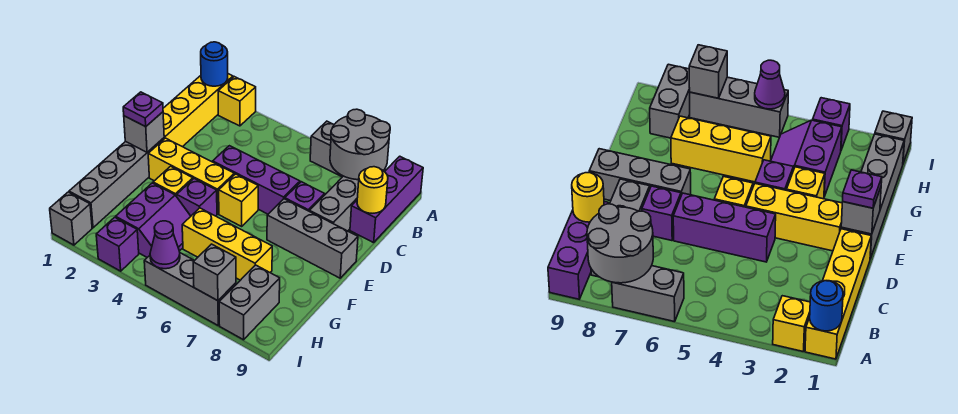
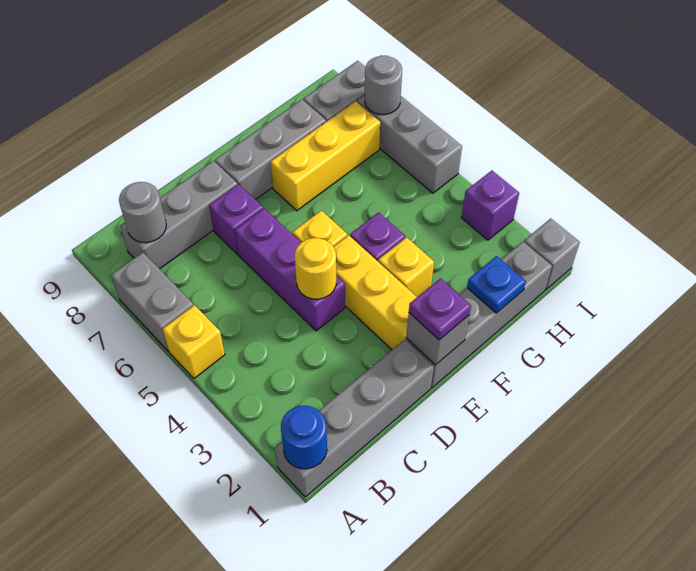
yellow 1x4 brick [163,74,233,147] -> grey 1x4 brick [275,340,434,497]
yellow 1x1 brick [218,77,256,126] -> yellow 1x1 brick moved to [163,305,225,378]
grey 2x2 round brick [330,109,390,180] -> grey 1x1 round brick [119,182,166,243]
purple 1x3 brick [350,156,423,243] -> none
yellow 1x1 round brick [357,167,388,213] -> yellow 1x1 round brick moved to [295,238,336,299]
grey 1x3 brick [267,199,358,278] -> grey 1x3 brick turned to [215,100,326,200]
none -> blue 1x1 plate [467,256,526,313]
purple 2x2 slope [116,183,191,257] -> none
yellow 1x3 brick [182,208,272,280] -> yellow 1x3 brick turned to [270,101,380,211]
purple 1x1 cone [150,221,180,269] -> none
grey 1x1 brick [193,244,236,301] -> grey 1x1 round brick [364,55,402,115]

